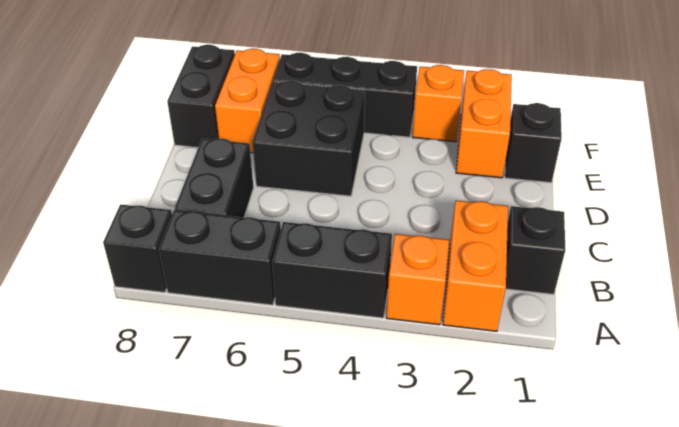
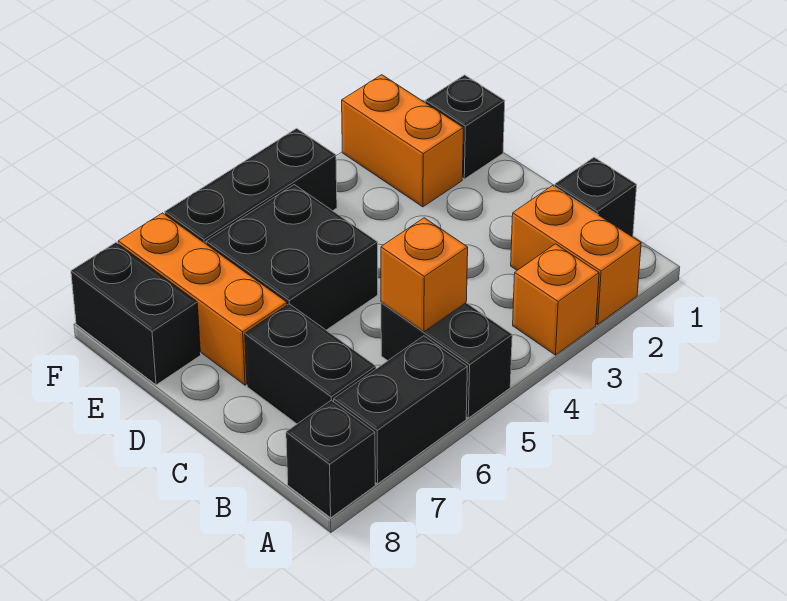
black 1x2 brick [272,222,392,318] -> black 1x2 brick turned to [381,302,512,418]
orange 1x2 brick [215,49,280,153] -> orange 1x3 brick [118,213,287,385]
orange 1x1 brick [412,65,464,142] -> orange 1x1 brick moved to [381,218,468,332]

